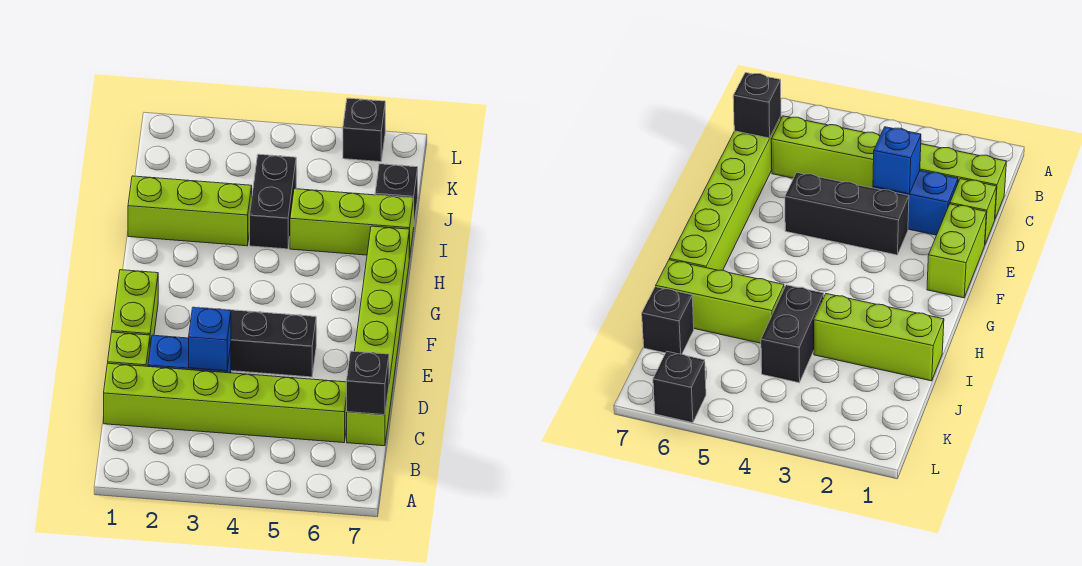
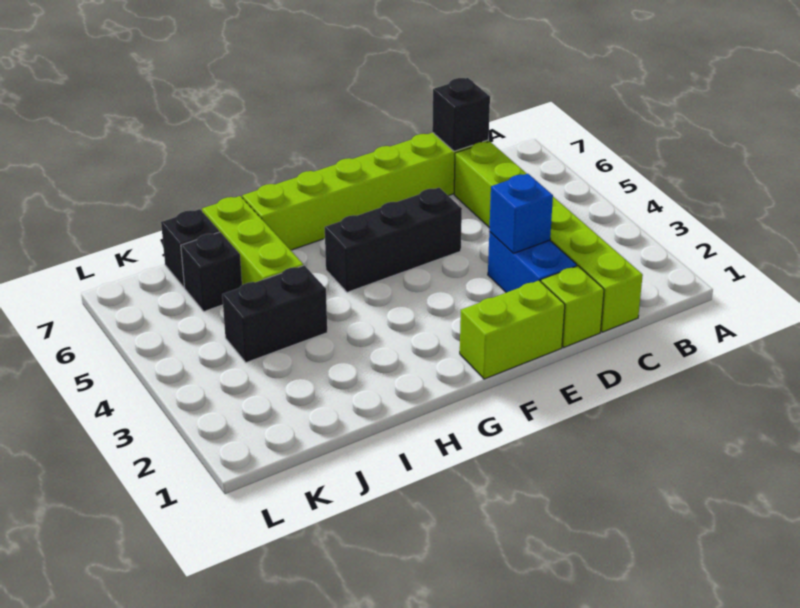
black 1x3 brick [197,307,316,377] -> black 1x3 brick turned to [325,188,462,292]
lime 1x3 brick [128,176,252,246] -> none
black 1x1 brick [343,98,385,162] -> black 1x1 brick moved to [181,232,242,311]

